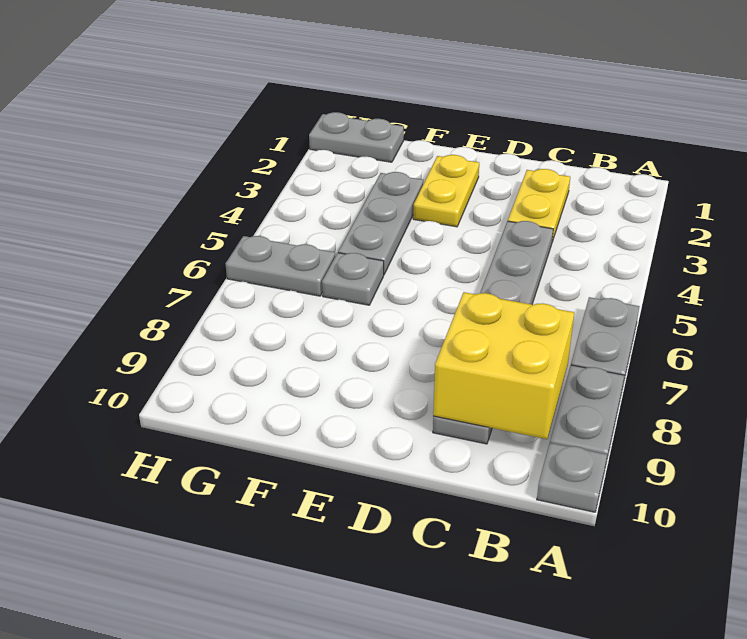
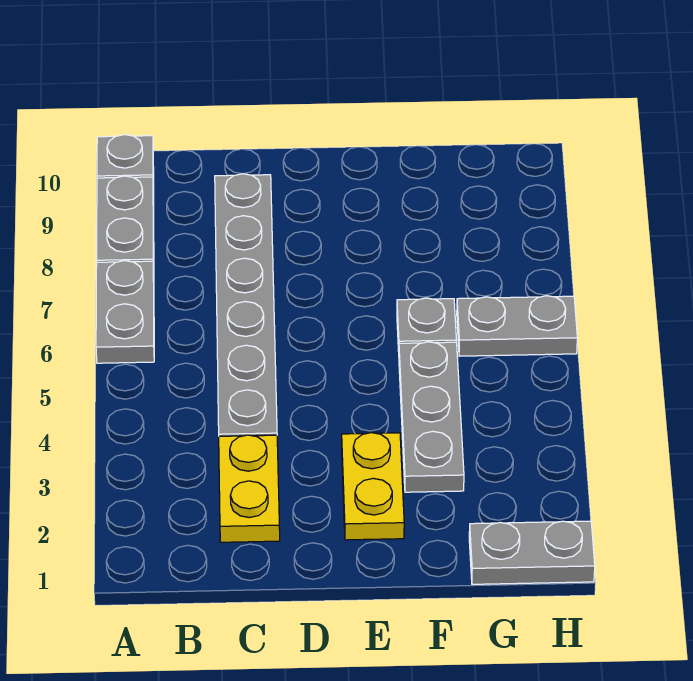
yellow 2x2 brick [433,292,574,439] -> none

